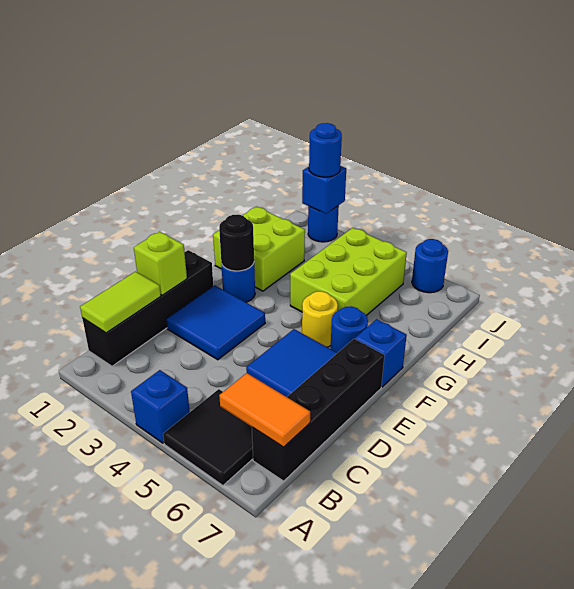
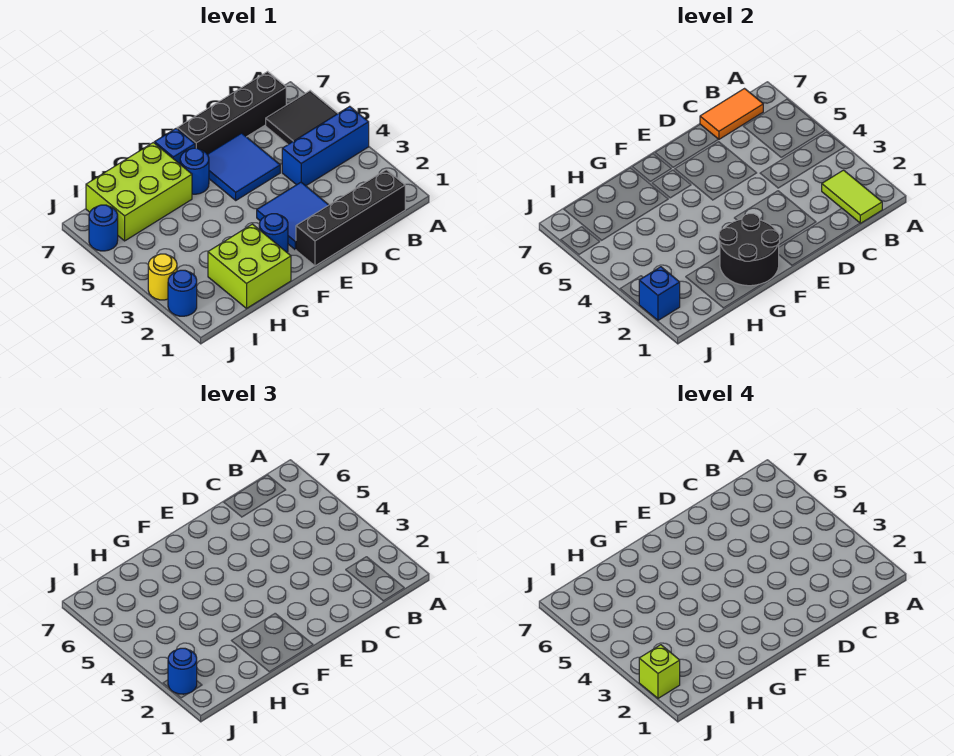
blue 1x1 brick [131,370,190,443] -> blue 1x3 brick [282,106,369,186]
lime 1x2 tile [80,272,161,333] -> lime 1x2 tile turned to [822,170,882,223]
orange 1x2 tile [219,373,310,447] -> orange 1x2 tile turned to [700,89,763,139]
lime 1x1 brick [134,232,187,295] -> lime 1x1 brick moved to [639,645,680,698]
black 1x1 round brick [219,215,254,271] -> black 2x2 round brick [719,214,780,286]
yellow 1x1 round brick [302,291,338,347] -> yellow 1x1 round brick moved to [148,254,177,300]
lime 2x3 brick [290,228,407,315] -> lime 2x3 brick moved to [86,142,192,241]

